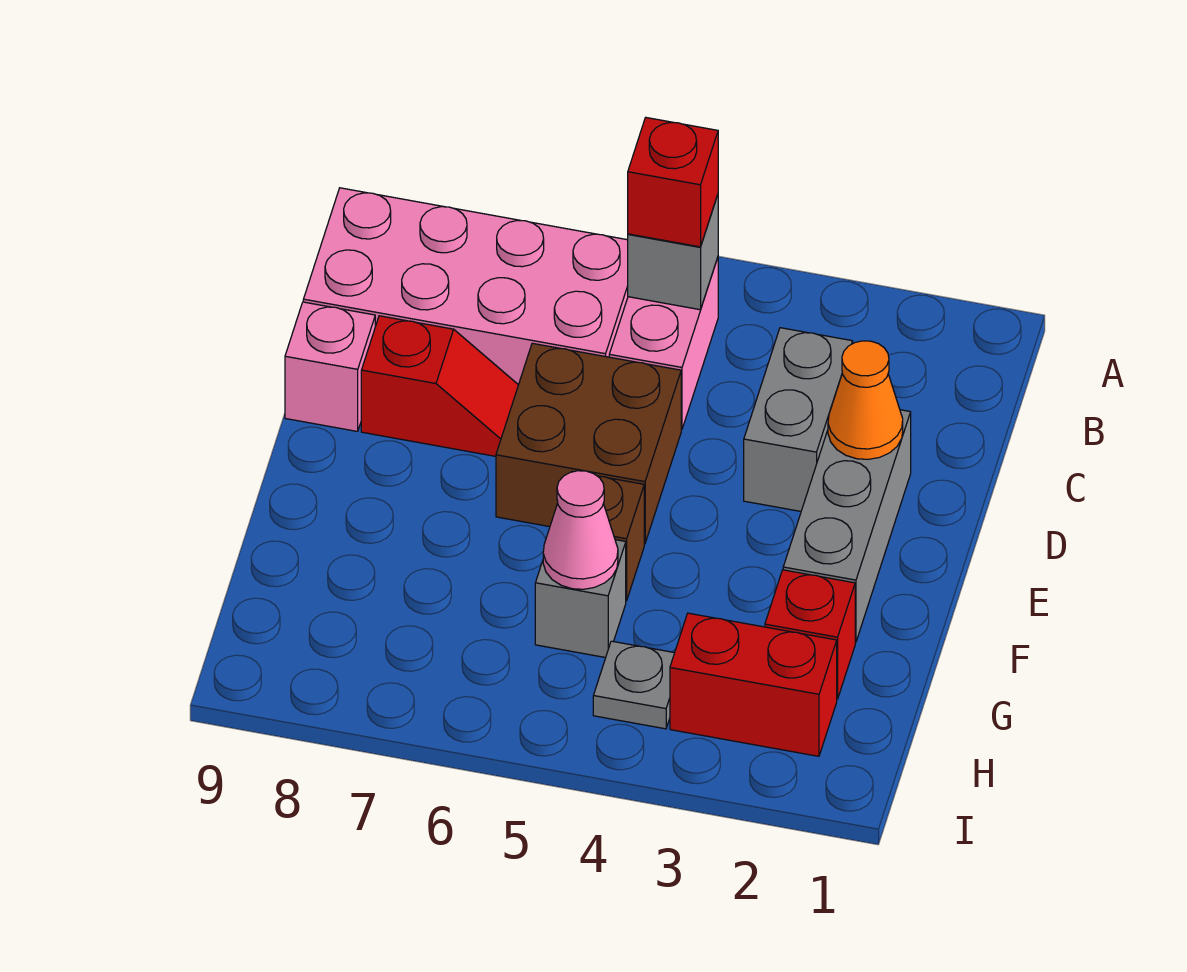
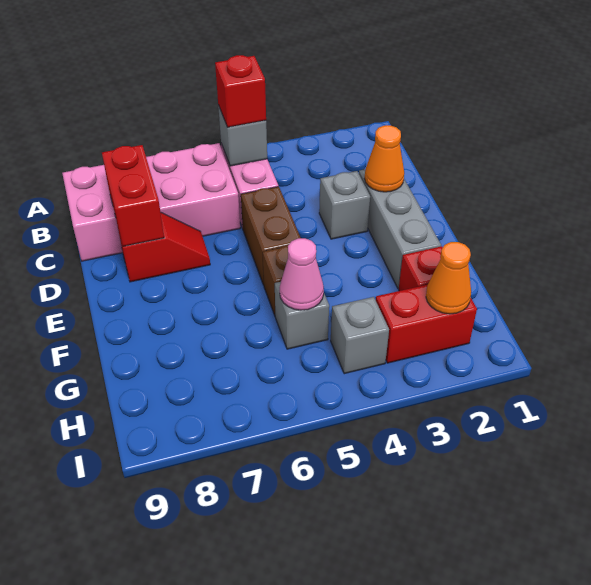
grey 1x2 brick [744,328,853,511] -> grey 1x1 brick [319,171,370,239]
none -> red 1x2 brick [102,145,164,246]
brown 2x2 brick [496,343,681,544] -> brown 1x2 brick [241,186,301,285]
pink 1x1 brick [285,302,375,431] -> none
none -> orange 1x1 cone [426,242,471,314]
grey 1x1 plate [593,641,674,729] -> grey 1x1 brick [331,297,389,374]

